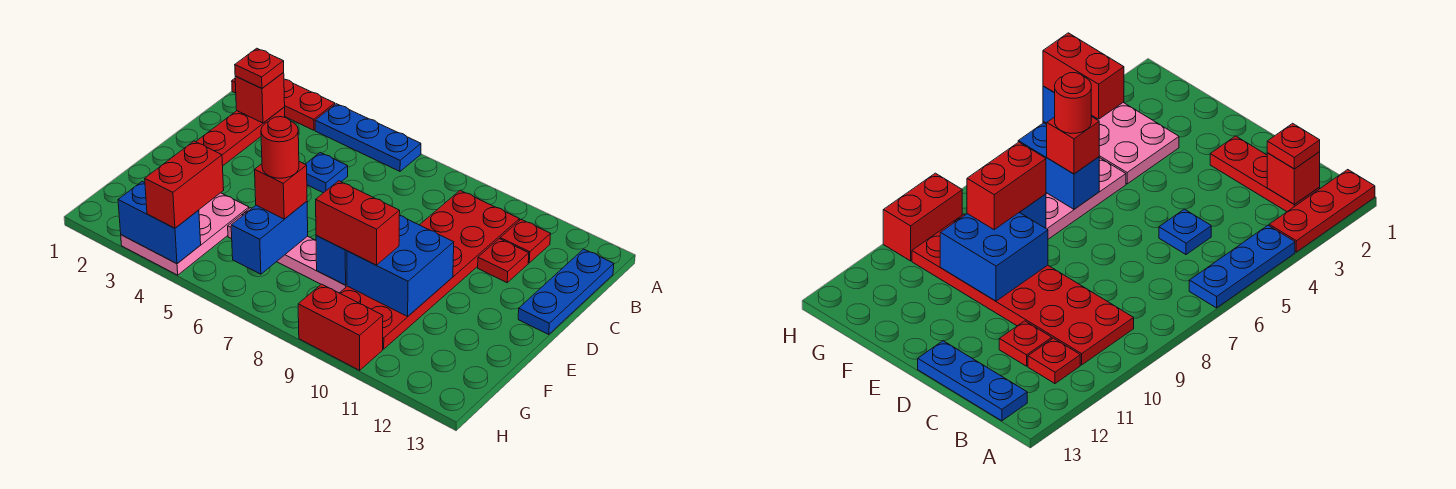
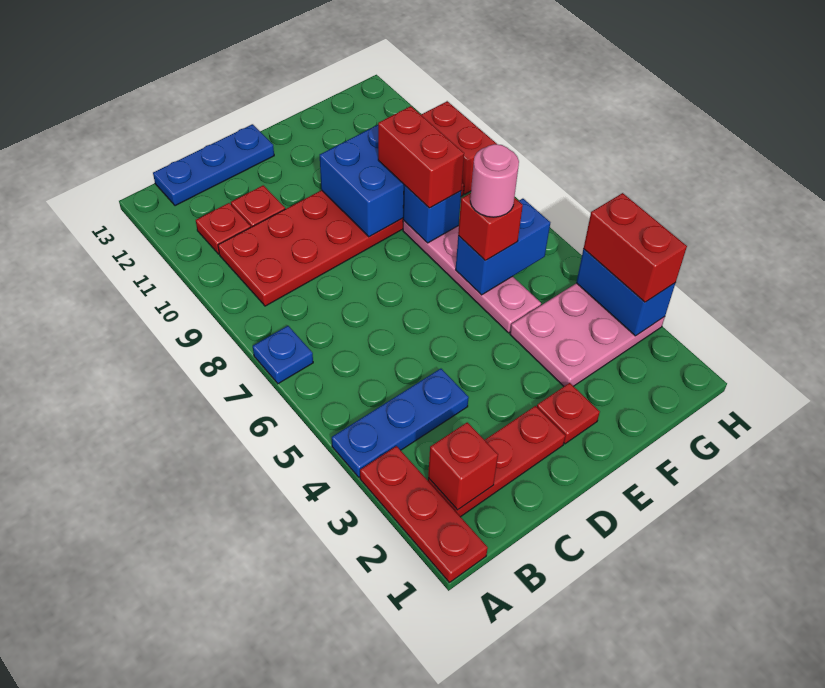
blue 1x3 plate [315,104,421,171] -> blue 1x3 plate turned to [332,369,469,477]
red 1x1 plate [235,48,284,88] -> red 1x1 plate moved to [537,383,600,444]
blue 1x1 plate [305,153,348,193] -> blue 1x1 plate moved to [253,326,313,384]
red 1x1 round brick [261,117,299,178] -> pink 1x1 round brick [470,144,519,217]
red 1x2 brick [145,141,224,228] -> red 1x2 brick turned to [583,193,687,302]

